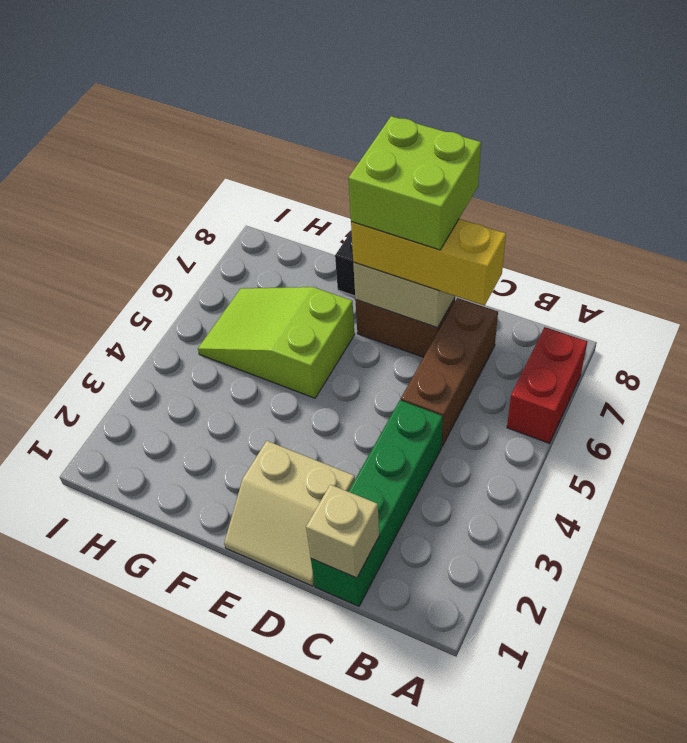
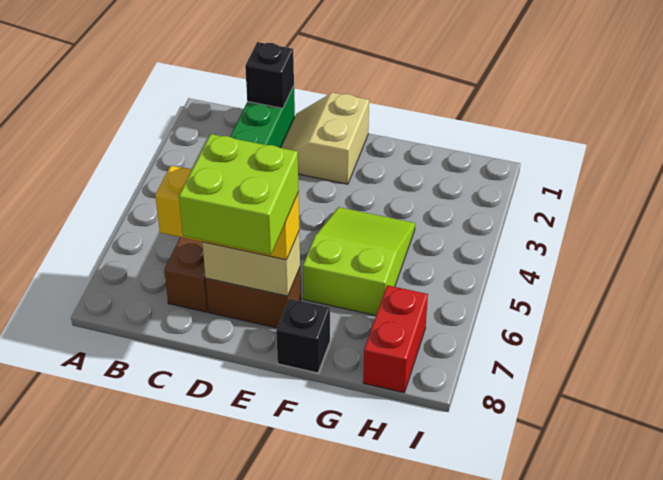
red 1x2 brick [507,327,587,443] -> red 1x2 brick moved to [363,285,428,393]
tan 1x1 brick [306,485,379,578] -> black 1x1 brick [245,42,294,108]
tan 2x2 slope [224,441,355,586] -> tan 2x2 slope turned to [281,92,369,184]
lime 2x3 slope [198,287,355,398] -> lime 2x3 slope turned to [303,207,415,316]

